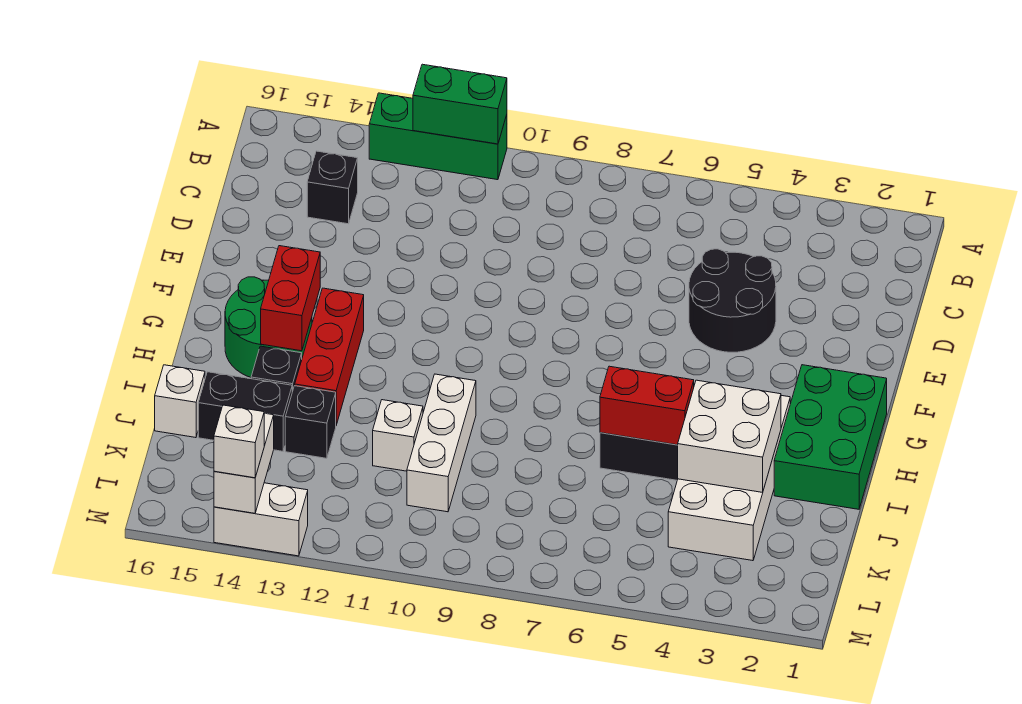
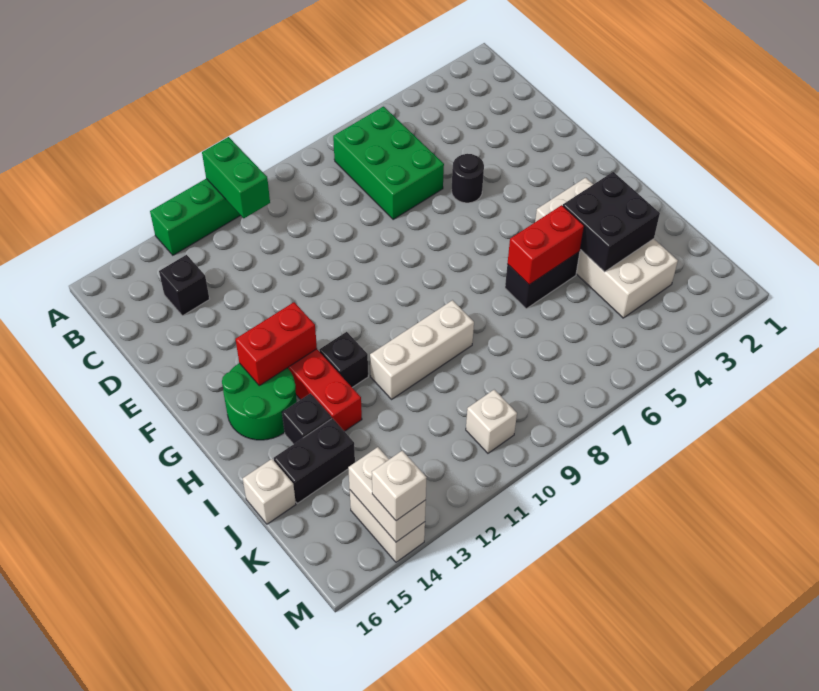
green 1x2 brick [413,64,507,144] -> green 1x2 brick turned to [202,137,270,218]
black 2x2 round brick [689,249,776,352] -> black 1x1 round brick [451,154,484,203]
green 2x3 brick [774,365,887,509] -> green 2x3 brick moved to [333,107,444,220]
red 1x2 brick [261,246,320,351] -> red 1x2 brick turned to [235,302,317,386]
white 2x2 brick [678,380,781,492] -> black 2x2 brick [563,172,660,272]
white 1x3 brick [407,374,476,512] -> white 1x3 brick turned to [370,300,474,399]
white 1x1 brick [373,400,423,471] -> white 1x1 brick moved to [466,390,517,453]
black 1x1 brick [285,386,336,458] -> black 1x1 brick moved to [319,332,368,387]
white 1x2 brick [214,483,308,556] -> white 1x2 brick turned to [350,490,425,562]

